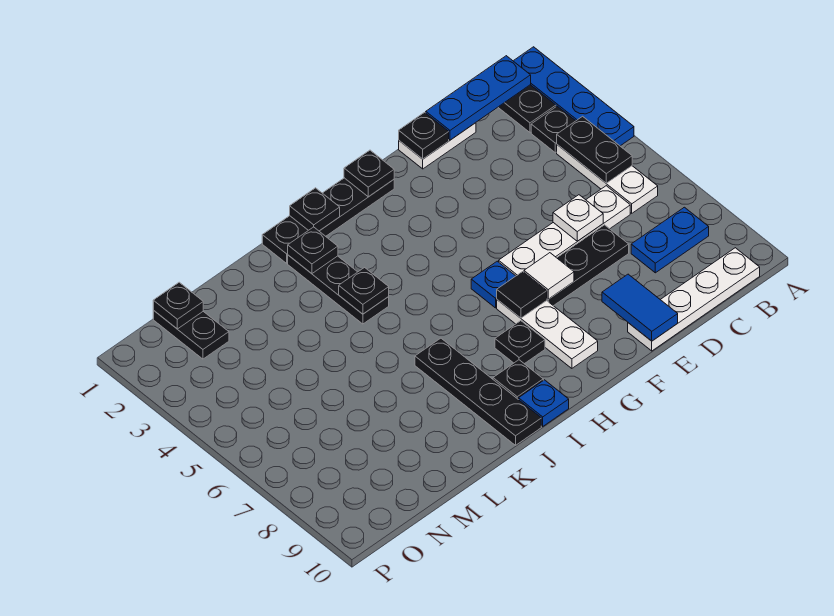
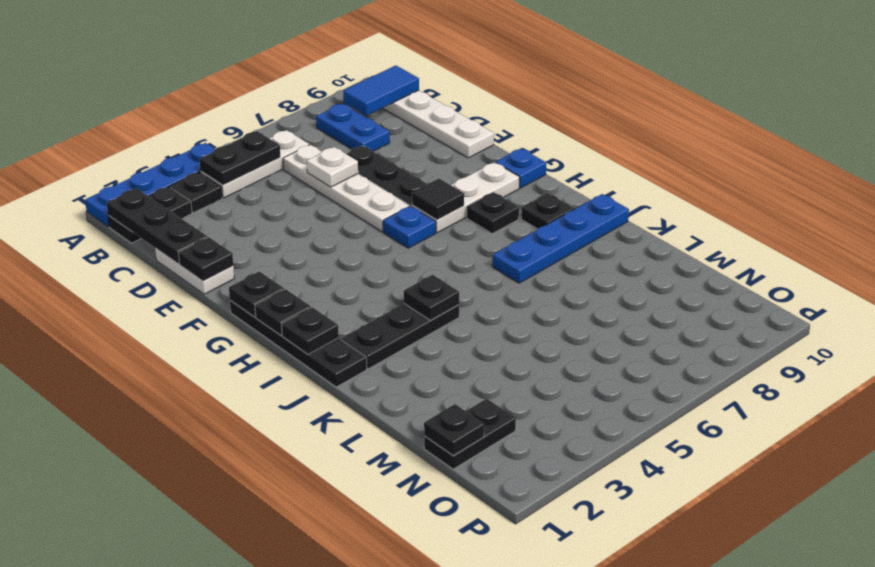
blue 1x3 plate [426,56,531,140] -> black 1x3 plate [107,188,208,264]
blue 1x2 tile [602,274,678,341] -> blue 1x2 tile moved to [343,66,419,116]
white 1x1 tile [524,253,574,299] -> none
blue 1x1 plate [519,380,569,426] -> blue 1x1 plate moved to [496,148,546,188]
black 1x1 plate [288,227,338,274] -> black 1x1 plate moved to [255,289,311,335]
black 1x4 plate [415,338,541,445] -> blue 1x4 plate [493,194,629,283]

